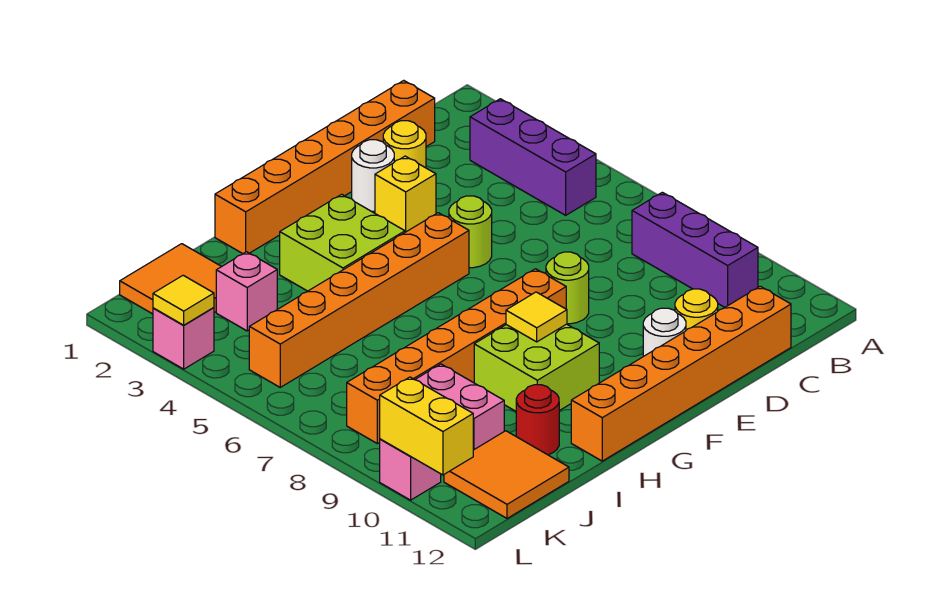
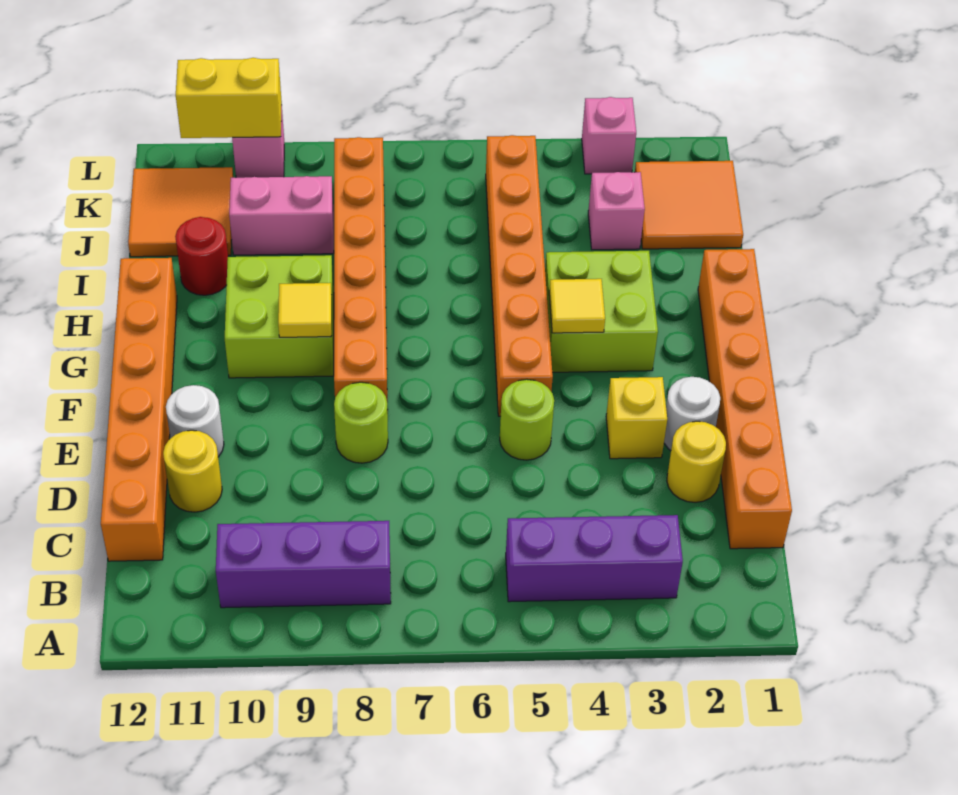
yellow 1x1 tile [153,275,214,325] -> yellow 1x1 tile moved to [549,279,605,333]

